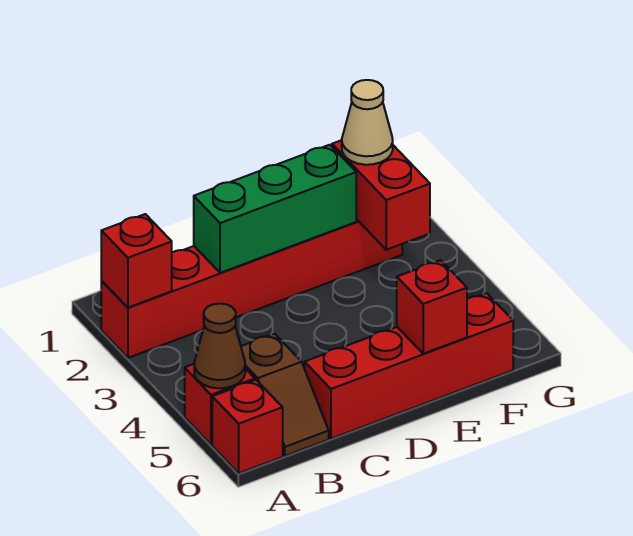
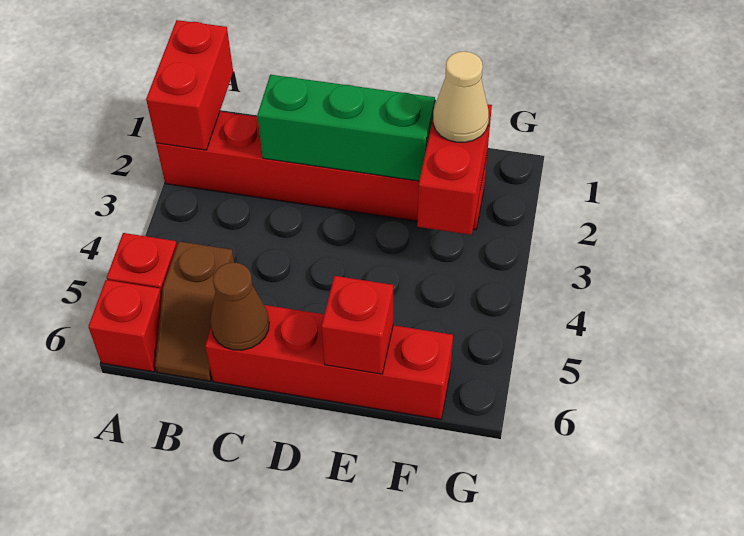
red 1x1 brick [101,214,172,308] -> red 1x2 brick [146,20,233,150]
brown 1x1 cone [194,304,245,388] -> brown 1x1 cone moved to [210,262,269,350]

